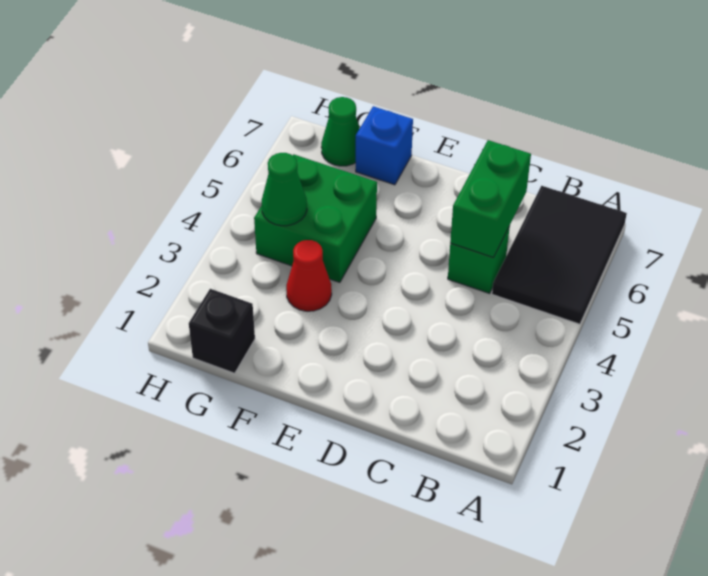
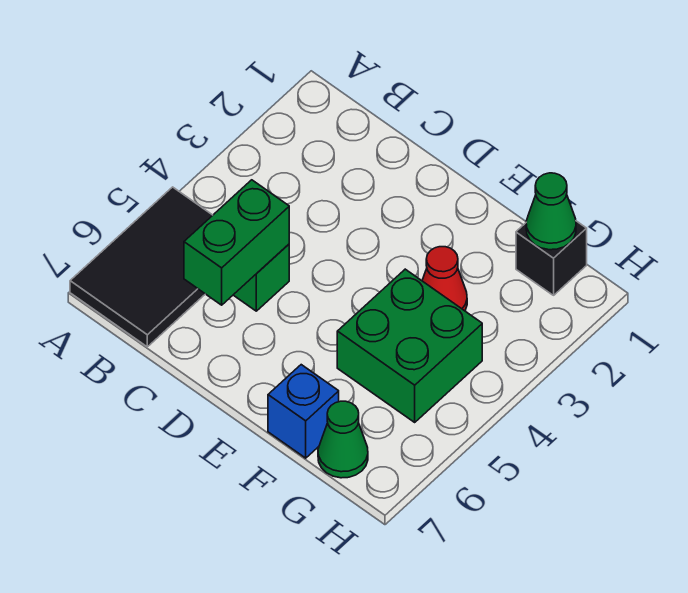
green 1x1 cone [262,153,307,226] -> green 1x1 cone moved to [526,173,576,250]

